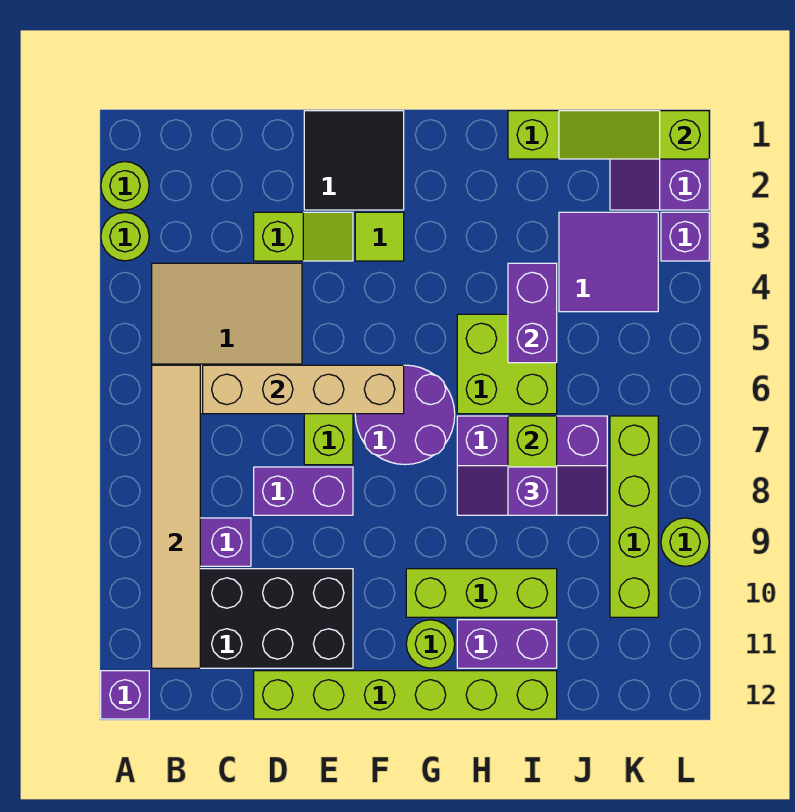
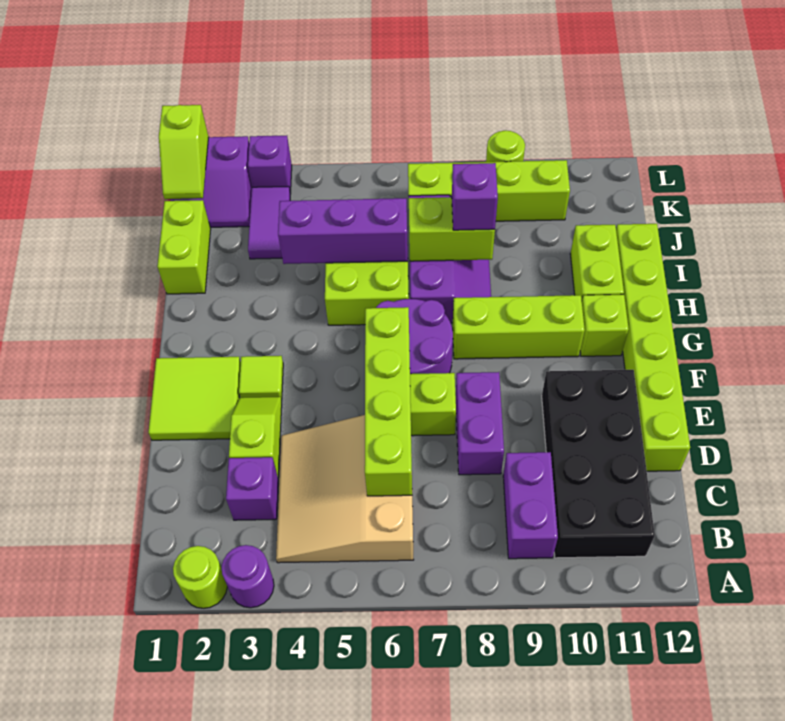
lime 1x1 round brick [101,213,149,261] -> purple 1x1 round brick [222,545,274,608]
purple 1x1 brick [101,671,149,719] -> purple 1x1 brick moved to [226,457,278,520]
tan 1x6 tile [152,365,200,668] -> none
tan 1x4 brick [203,365,404,414] -> lime 1x4 brick [365,307,412,496]
black 2x2 tile [304,111,404,210] -> lime 2x2 tile [148,357,241,440]
lime 1x3 brick [406,569,557,617] -> lime 1x3 brick turned to [453,295,585,359]
lime 1x1 round brick [406,620,455,668] -> lime 1x1 brick [580,294,629,356]
purple 1x2 brick [457,620,557,668] -> lime 1x2 brick [570,225,624,300]
purple 1x2 brick [508,263,557,363] -> purple 1x3 brick [278,198,408,264]
lime 1x3 slope [559,111,709,159] -> lime 1x2 slope [159,105,208,199]
purple 2x2 tile [559,212,658,312] -> purple 1x2 tile [248,186,290,259]

